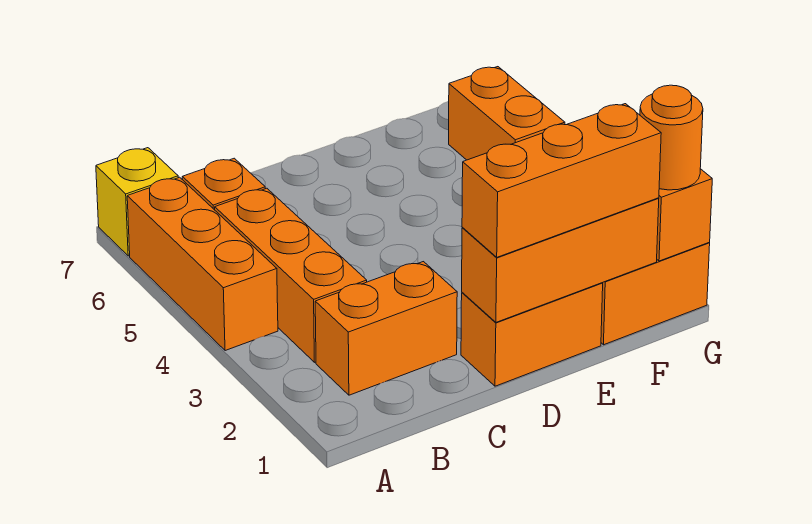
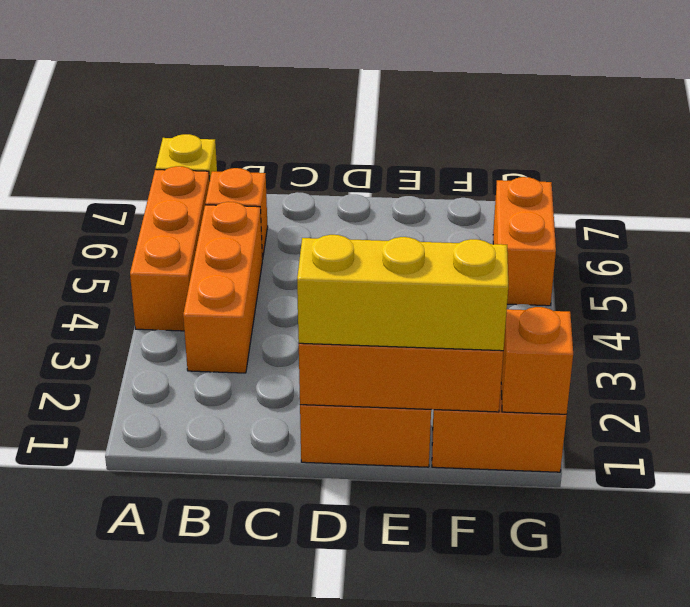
orange 1x2 brick [315,262,457,395] -> none
orange 1x3 brick [462,104,661,257] -> yellow 1x3 brick [297,235,508,351]
orange 1x1 round brick [640,85,703,190] -> none

